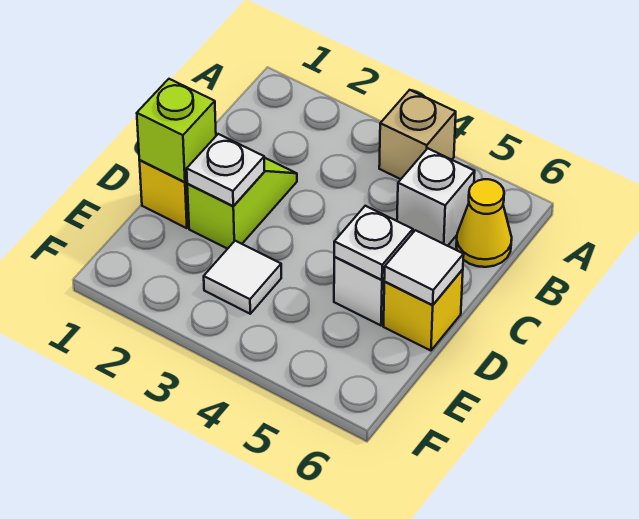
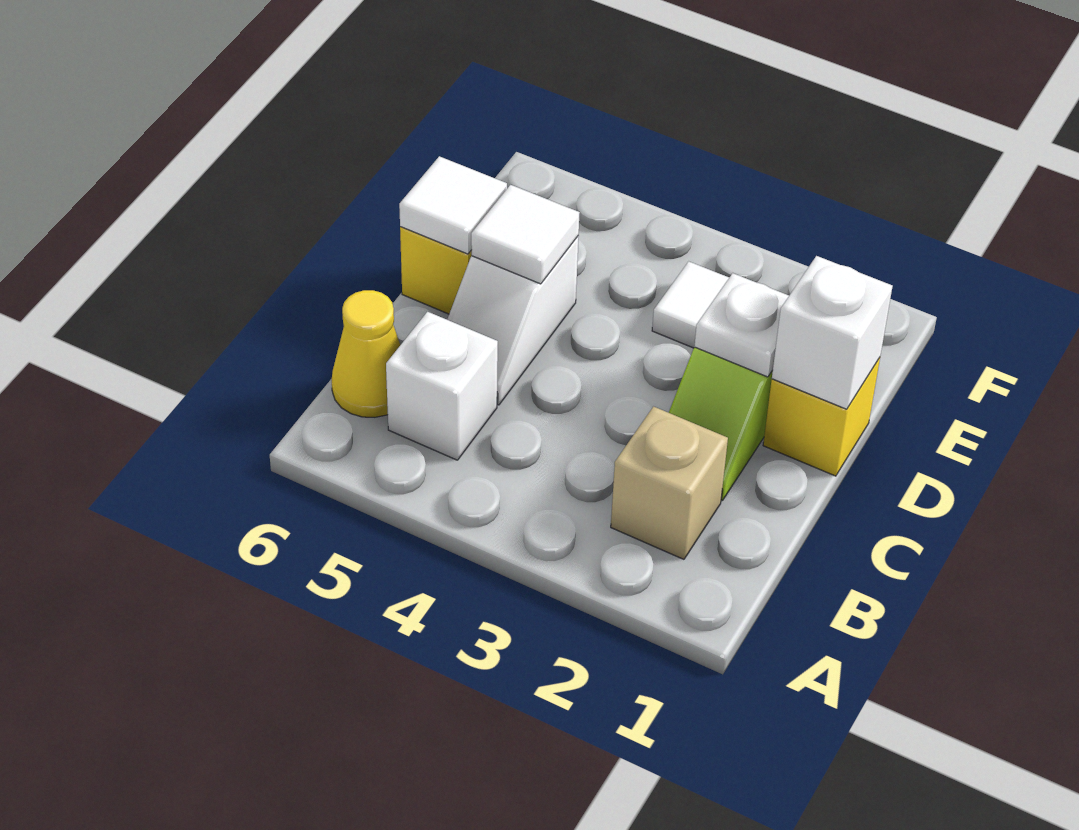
tan 1x1 brick [379,90,456,179] -> tan 1x1 brick moved to [611,407,728,559]
lime 1x1 brick [137,79,216,182] -> white 1x1 brick [772,256,893,409]
white 1x1 plate [334,206,413,280] -> white 1x1 tile [471,185,580,284]

